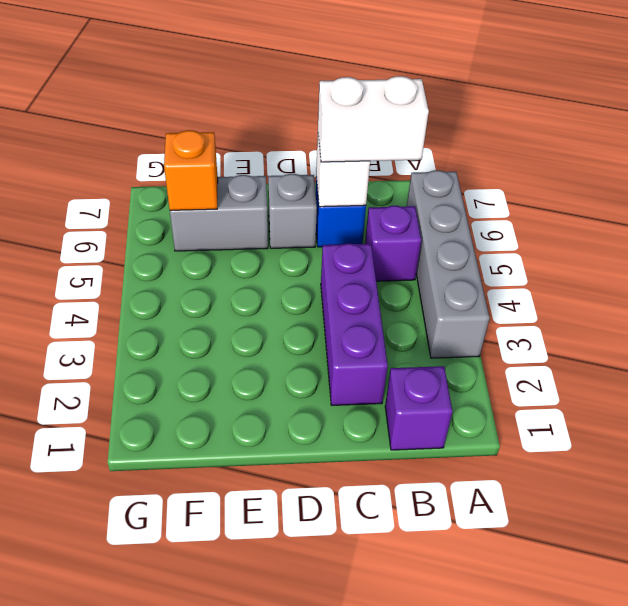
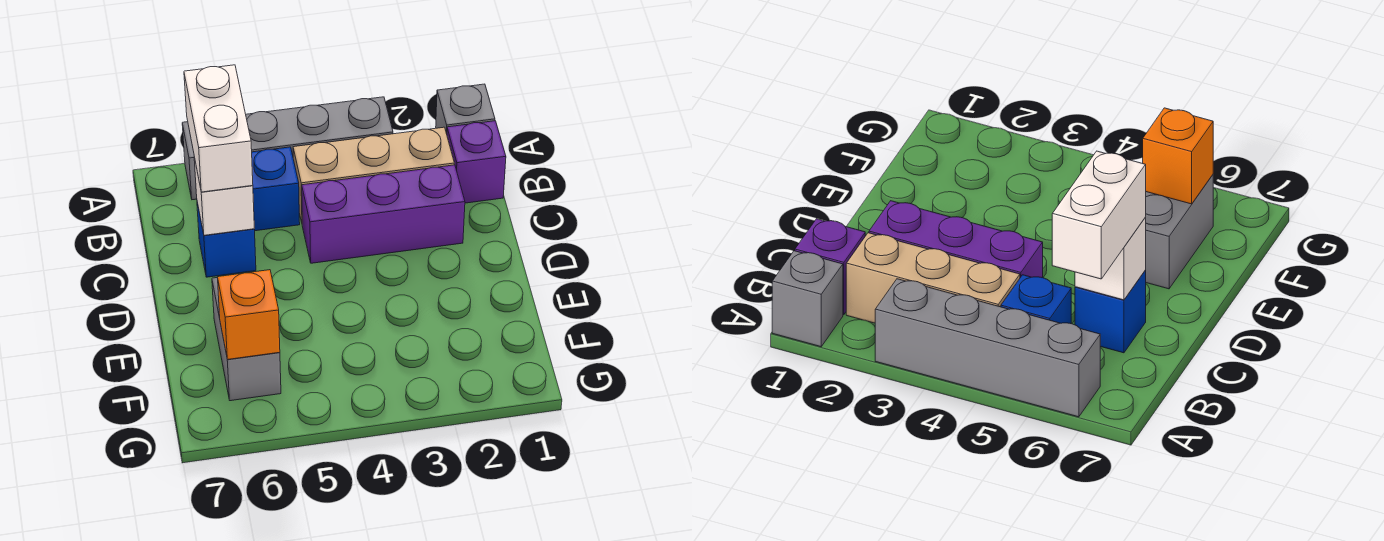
none -> tan 1x3 brick [293,127,454,222]
purple 1x1 brick [365,206,421,281] -> blue 1x1 brick [252,147,300,231]
grey 1x1 brick [268,174,317,248] -> grey 1x1 brick moved to [436,84,495,134]

